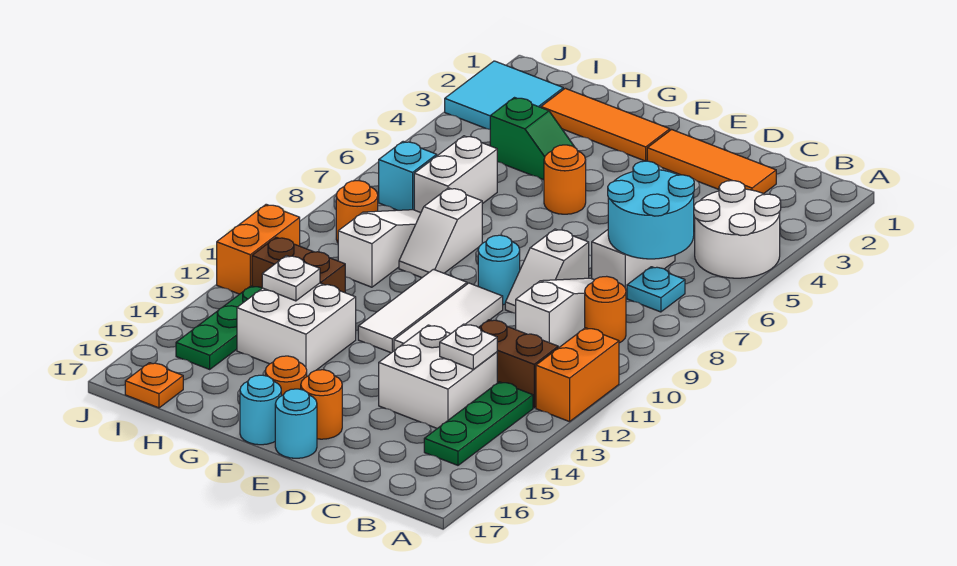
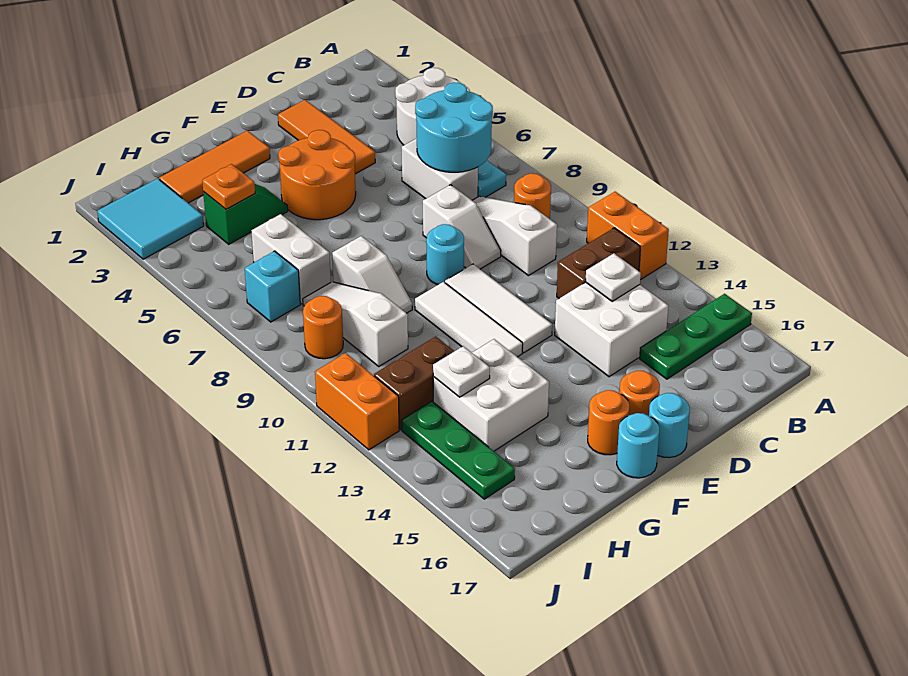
green 1x3 plate [424,382,533,465] -> green 1x3 plate turned to [640,294,752,379]
orange 1x3 tile [647,130,776,194] -> orange 1x3 tile turned to [278,100,375,174]
orange 1x1 round brick [544,145,586,214] -> orange 2x2 round brick [278,130,356,220]
orange 1x1 plate [125,363,183,408] -> orange 1x1 plate moved to [202,164,255,209]

